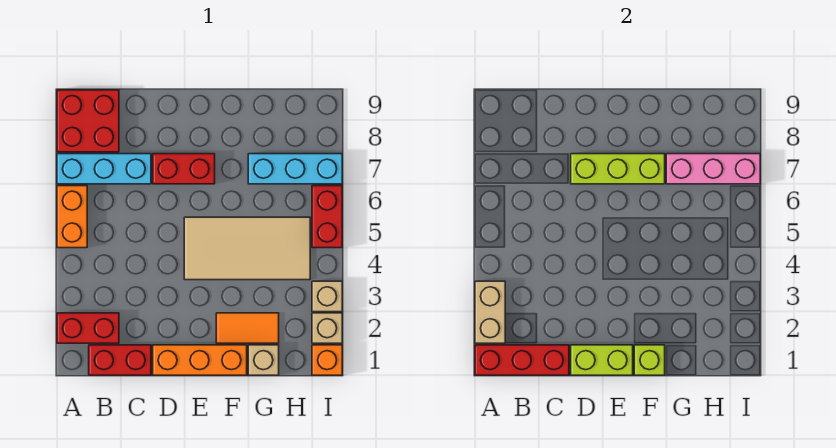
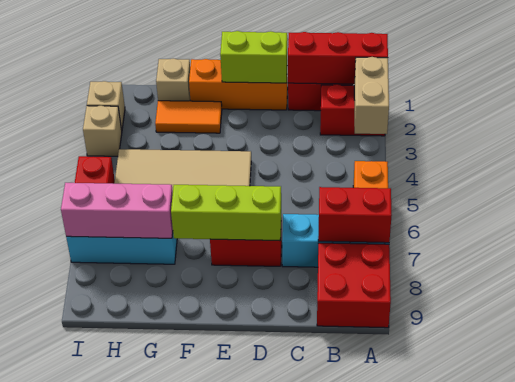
none -> red 1x2 brick [318,187,392,243]
lime 1x1 brick [634,345,665,375] -> none
orange 1x1 brick [312,345,342,375] -> none

